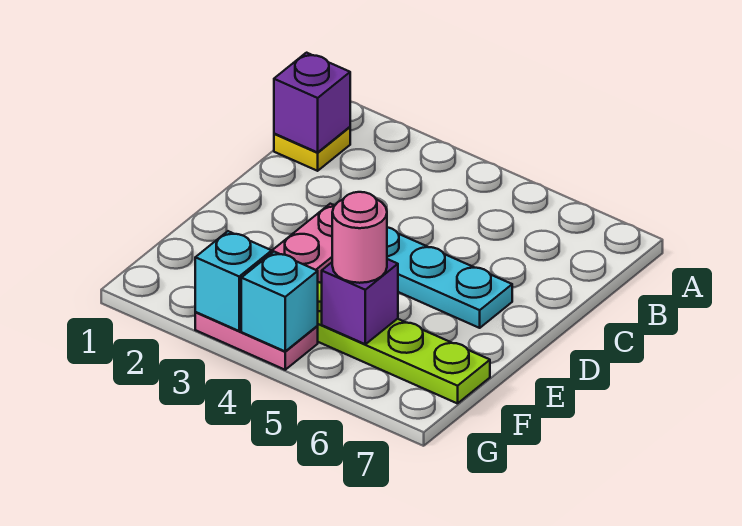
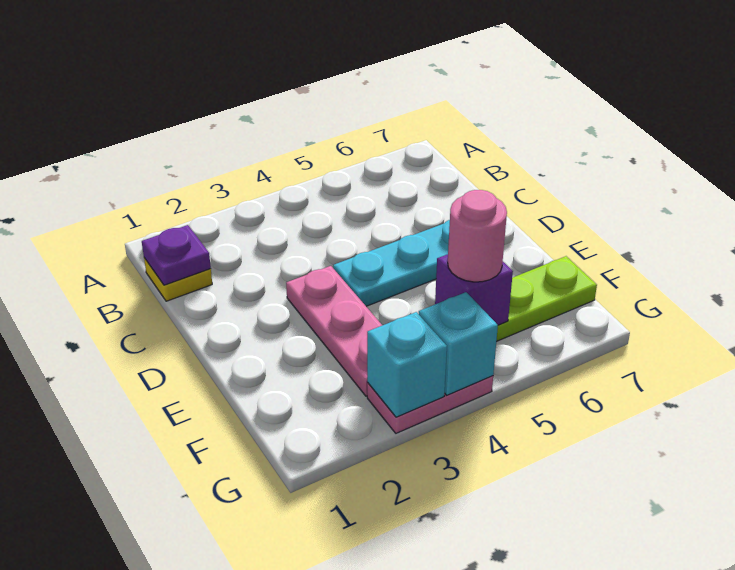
purple 1x1 brick [274,53,351,152] -> purple 1x1 plate [142,225,211,285]

